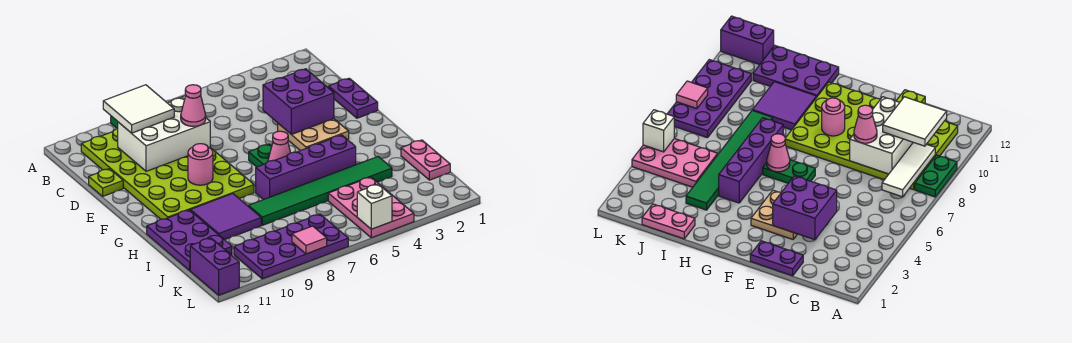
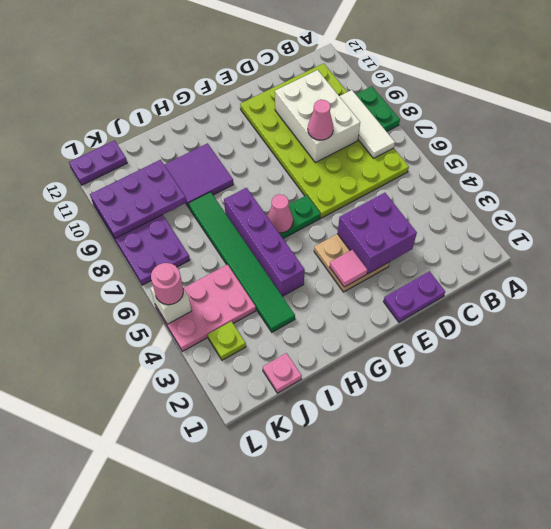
lime 4x6 plate [81,129,254,219] -> lime 4x6 plate turned to [240,63,409,218]
white 2x2 tile [103,85,174,133] -> none
lime 1x1 plate [89,169,123,196] -> lime 1x1 plate moved to [208,321,246,360]
pink 1x1 round brick [188,144,213,185] -> pink 1x1 round brick moved to [151,263,183,305]
purple 2x3 plate [147,210,232,270] -> purple 2x3 plate moved to [90,160,186,239]
pink 1x2 plate [401,140,450,180] -> pink 1x1 plate [263,353,301,393]
purple 1x2 brick [190,238,239,295] -> purple 1x2 plate [69,141,127,185]
pink 1x1 tile [292,226,327,254] -> pink 1x1 tile moved to [330,250,367,287]

